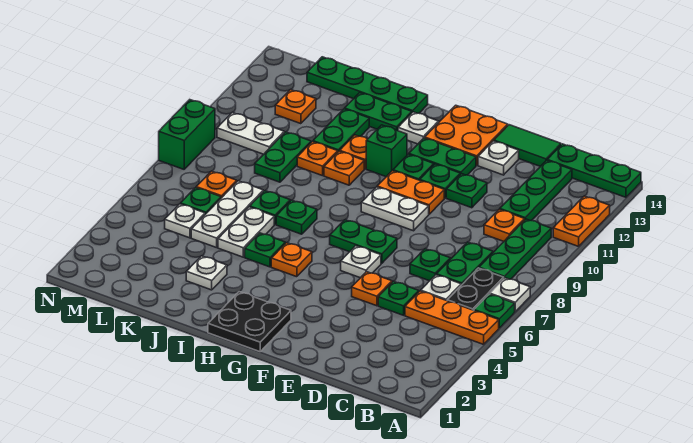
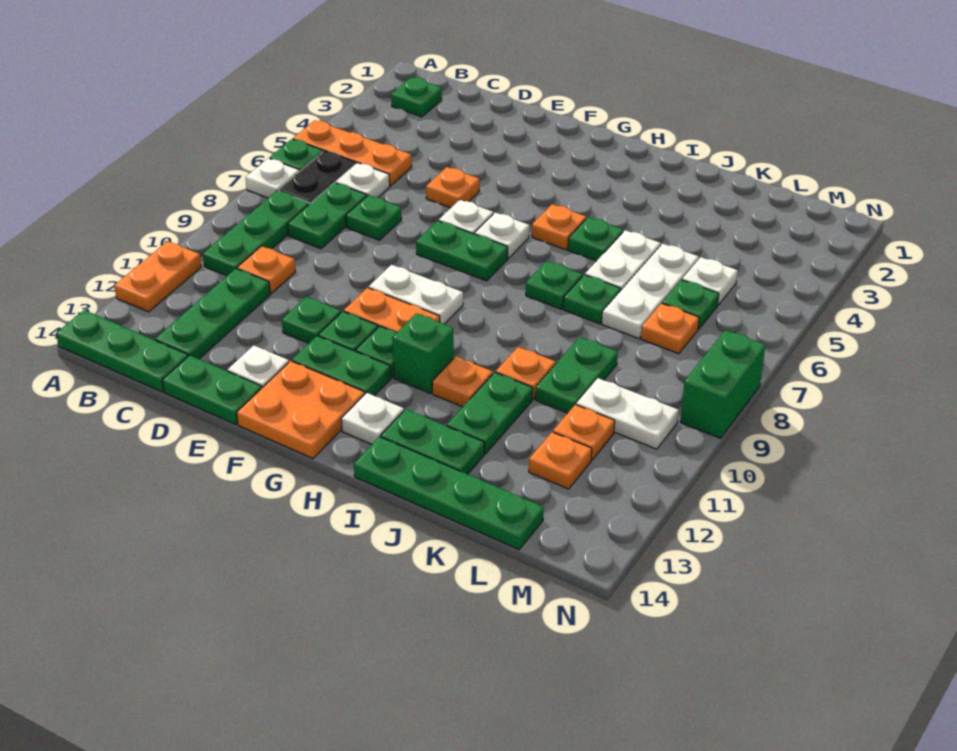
green 1x1 plate [378,281,419,315] -> green 1x1 plate moved to [391,77,442,117]
green 1x2 tile [494,125,561,166] -> green 1x2 plate [162,355,262,425]
black 2x2 plate [208,292,291,352] -> none
orange 1x1 plate [324,151,364,185] -> orange 1x1 plate moved to [553,405,615,460]
white 1x1 plate [186,256,227,290] -> white 1x1 plate moved to [474,213,529,258]

